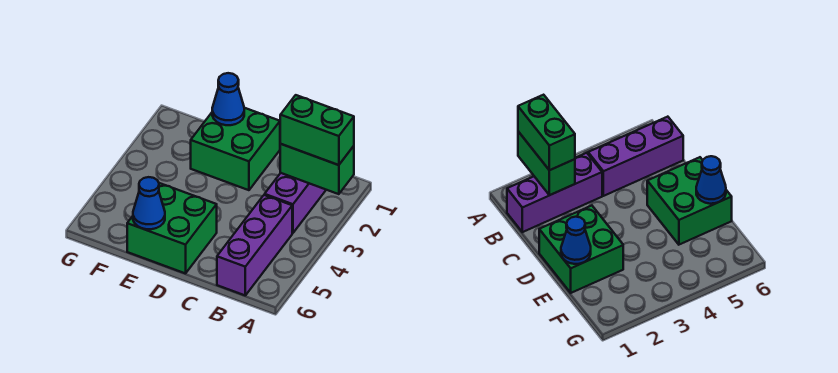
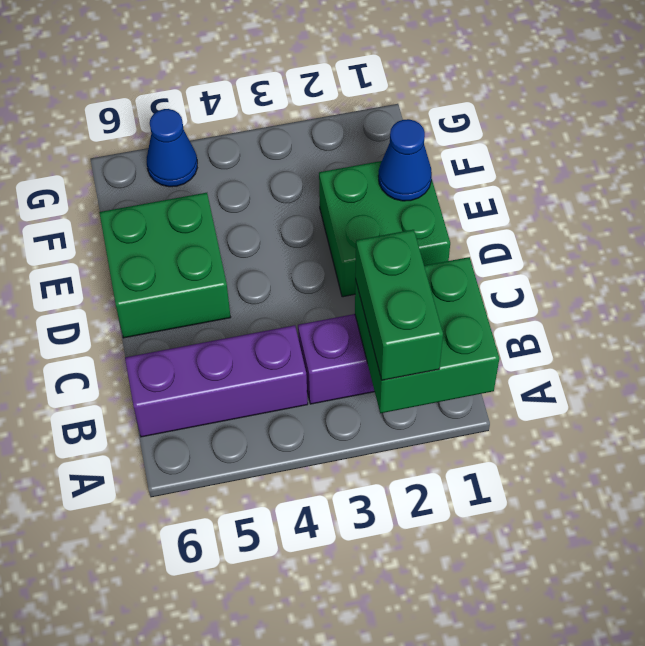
green 1x2 brick [280,144,354,194] -> green 2x2 brick [355,257,499,413]
blue 1x1 cone [133,177,165,229] -> blue 1x1 cone moved to [147,109,197,187]

